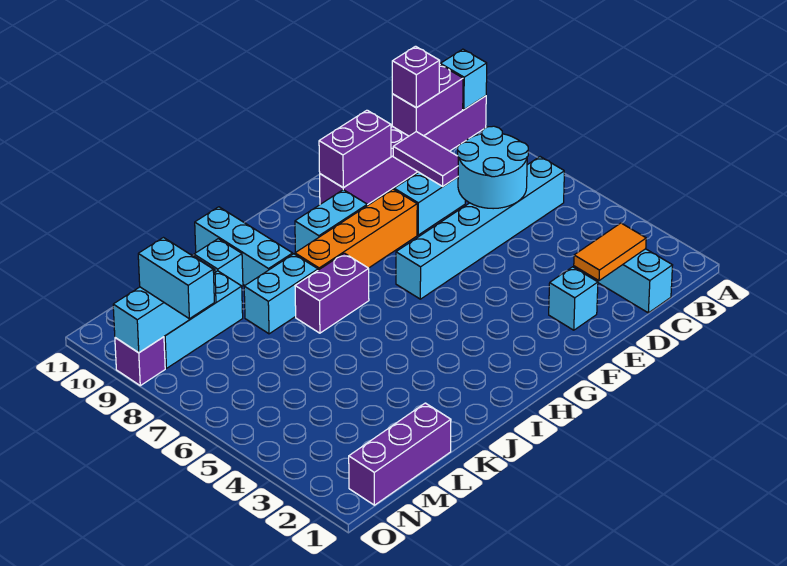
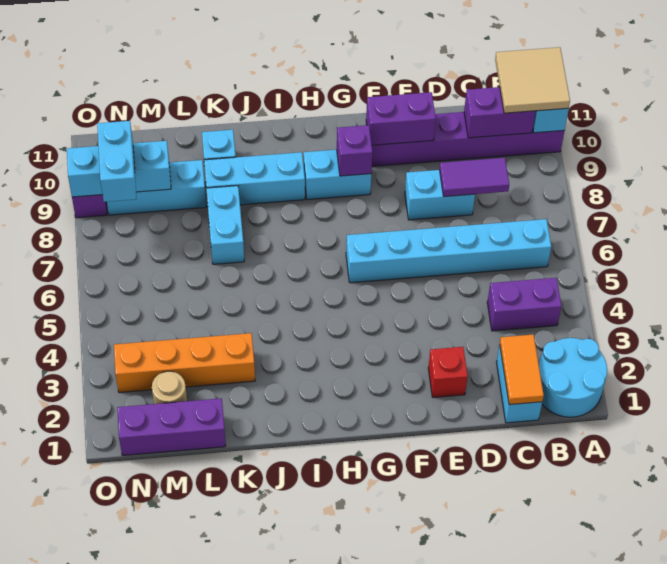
none -> tan 2x2 tile [495,47,570,113]
orange 1x2 tile [574,223,646,281] -> orange 1x2 tile turned to [500,335,544,405]
cyan 2x2 round brick [458,126,528,209] -> cyan 2x2 round brick moved to [539,338,607,417]
purple 1x1 brick [392,46,440,108] -> purple 1x1 brick moved to [337,125,372,176]
purple 1x2 tile [393,132,458,186] -> purple 1x2 tile turned to [440,158,509,197]
cyan 1x1 brick [549,267,598,330] -> red 1x1 brick [428,347,468,397]
orange 1x4 brick [295,189,417,270] -> orange 1x4 brick moved to [114,333,255,393]
purple 1x2 brick [295,253,369,333] -> purple 1x2 brick moved to [487,278,561,331]
cyan 1x2 brick [244,254,318,334] -> cyan 1x2 brick turned to [206,186,244,264]
cyan 1x3 brick [195,207,293,285] -> cyan 1x3 brick turned to [204,152,305,205]
none -> tan 1x1 round brick [152,371,187,404]

